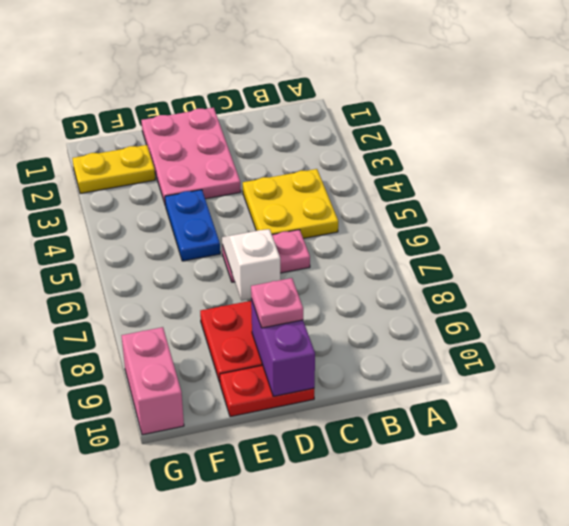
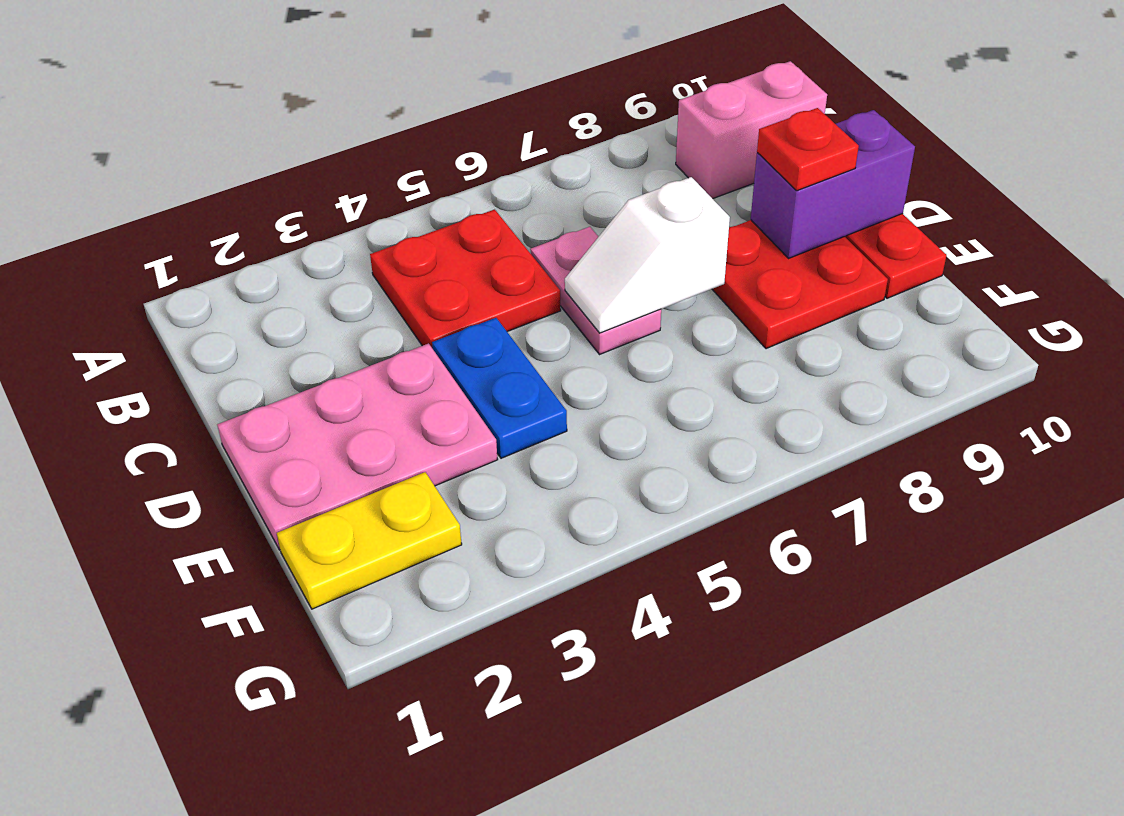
yellow 2x2 plate [243,169,338,239] -> red 2x2 plate [370,209,561,349]
pink 1x1 plate [251,278,303,328] -> red 1x1 plate [757,108,859,191]
blue 1x2 plate [165,190,220,261] -> blue 1x2 plate turned to [432,318,567,458]
yellow 1x2 plate [72,145,155,194] -> yellow 1x2 plate turned to [277,472,462,609]
pink 1x2 brick [121,327,184,435] -> pink 1x2 brick moved to [676,61,827,199]

